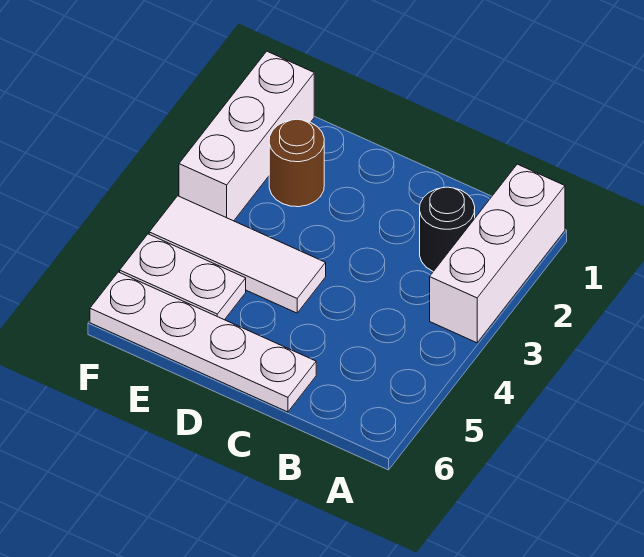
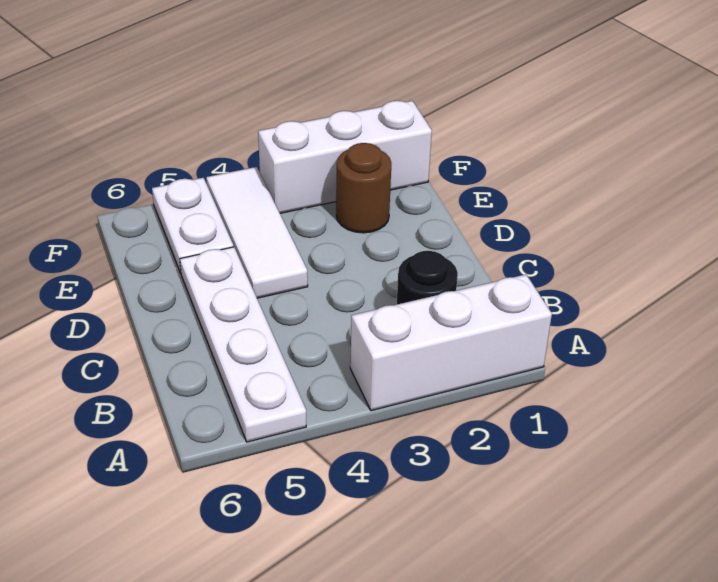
white 1x4 plate [90,272,316,412] -> white 1x4 plate moved to [180,247,306,442]

